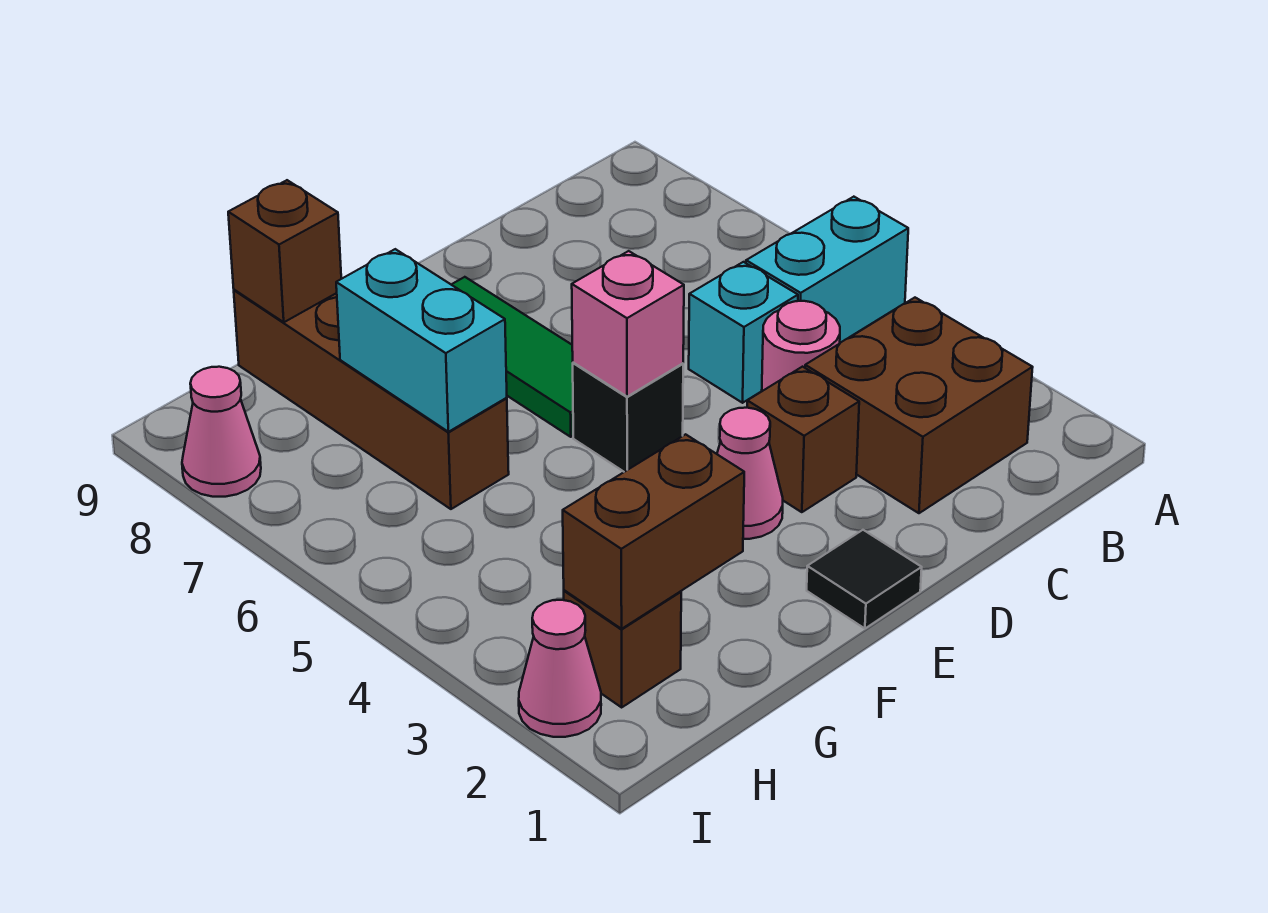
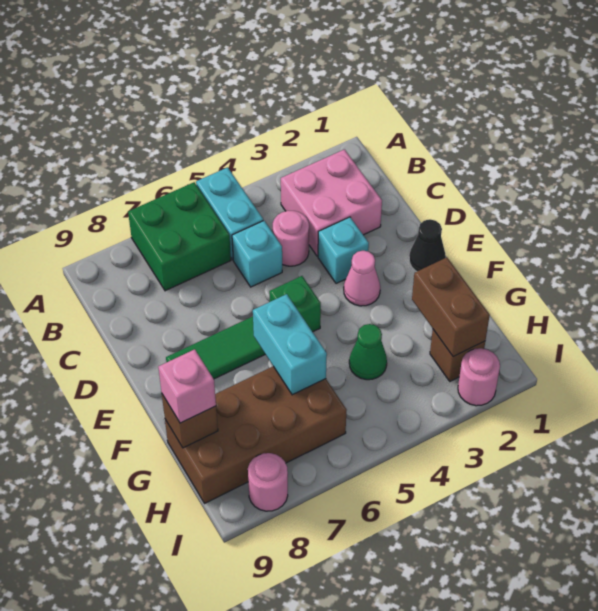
none -> green 2x2 brick [128,182,231,291]
brown 2x2 brick [805,298,1033,513] -> pink 2x2 brick [281,149,382,256]
brown 1x1 brick [747,367,859,512] -> cyan 1x1 brick [318,217,369,284]
black 1x1 tile [807,530,922,629] -> black 1x1 cone [409,219,446,272]
black 1x1 brick [573,363,683,472] -> green 1x1 brick [269,276,321,332]
pink 1x1 brick [572,251,684,397] -> pink 1x1 brick moved to [158,349,216,423]
none -> green 1x1 cone [349,324,387,380]
brown 1x4 brick [234,290,509,509] -> brown 2x4 brick [165,366,347,503]
cyan 1x2 brick [336,249,507,432] -> cyan 1x2 brick turned to [253,294,327,395]
pink 1x1 cone [519,600,601,737] -> pink 1x1 round brick [458,348,500,406]
pink 1x1 cone [182,367,261,497] -> pink 1x1 round brick [248,453,288,511]

